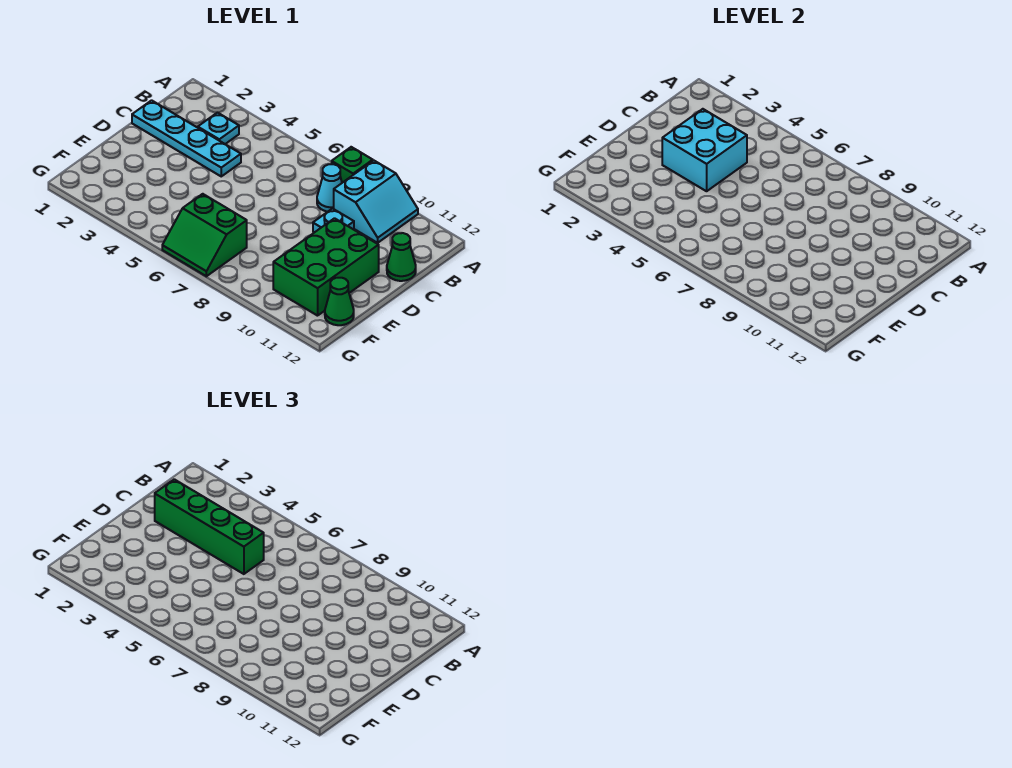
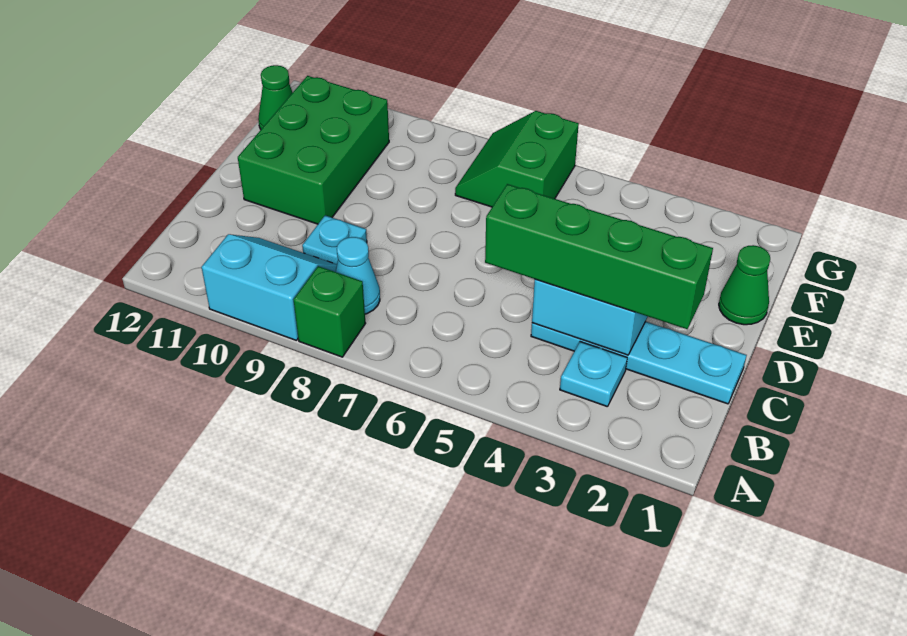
cyan 2x2 slope [334,161,418,243] -> cyan 2x2 slope turned to [202,234,337,340]
green 1x1 cone [387,233,416,281] -> green 1x1 cone moved to [719,245,770,325]
green 2x2 slope [162,194,247,276] -> green 2x2 slope turned to [455,111,579,207]

